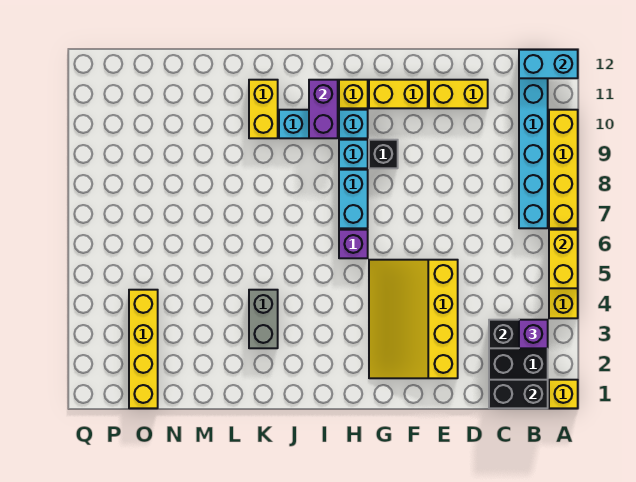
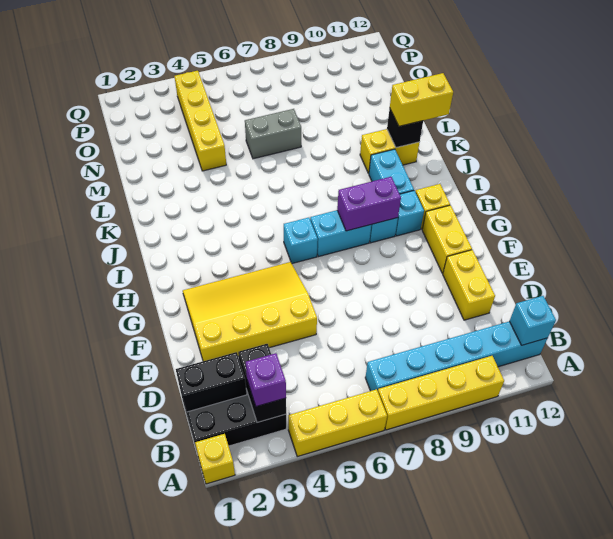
yellow 1x2 brick [549,230,578,288] -> yellow 1x2 brick moved to [390,73,453,126]
cyan 1x2 brick [519,50,578,78] -> cyan 1x1 brick [510,296,556,345]
black 1x2 brick [489,380,548,408] -> black 1x2 brick turned to [176,352,247,412]
black 1x1 brick [369,140,398,168] -> black 1x1 brick moved to [387,109,423,148]
purple 1x1 brick [339,230,368,258] -> cyan 1x1 brick [284,218,318,264]
purple 1x2 brick [309,80,338,138] -> purple 1x2 brick moved to [337,177,401,231]
grey 1x2 brick [249,290,278,348] -> grey 1x2 brick moved to [245,109,301,159]
yellow 1x4 brick [129,290,158,408] -> yellow 1x4 brick turned to [174,71,226,171]

